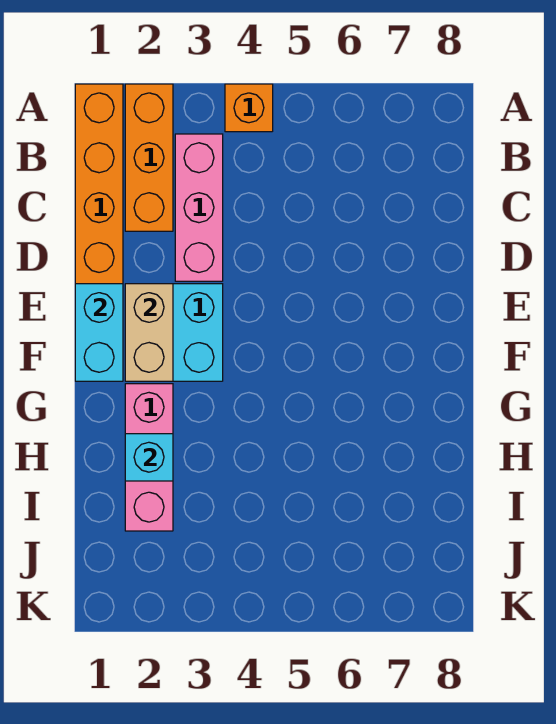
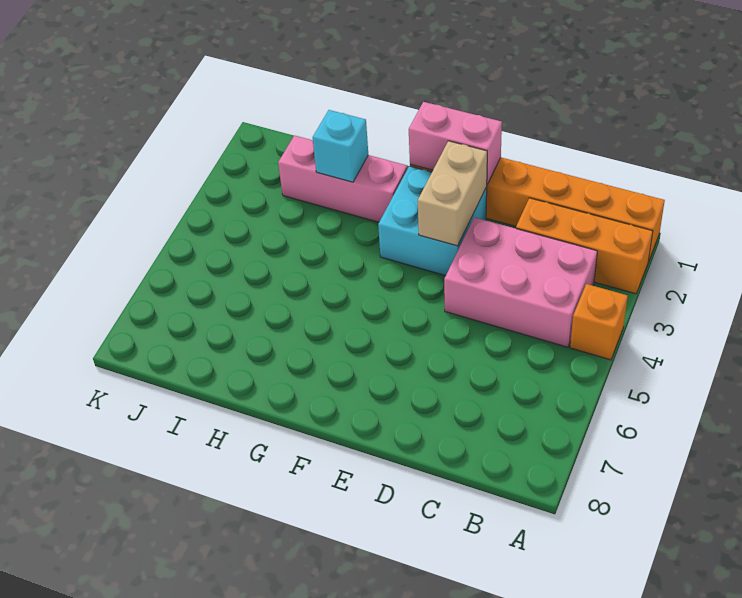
pink 1x3 brick [175,134,223,281] -> pink 2x3 brick [444,217,597,347]
cyan 1x2 brick [75,284,123,381] -> pink 1x2 brick [409,102,502,184]
tan 1x2 brick [125,284,173,381] -> tan 1x2 brick turned to [418,141,487,246]

